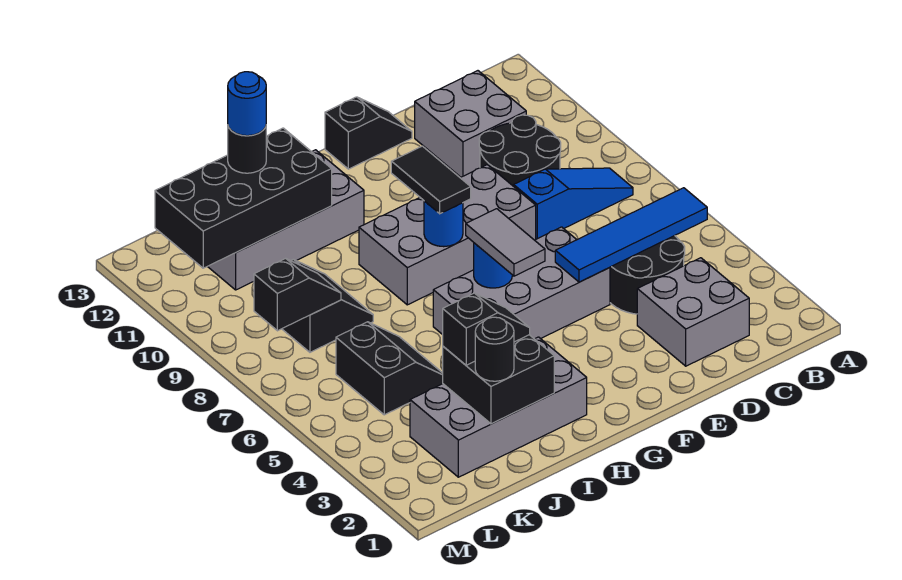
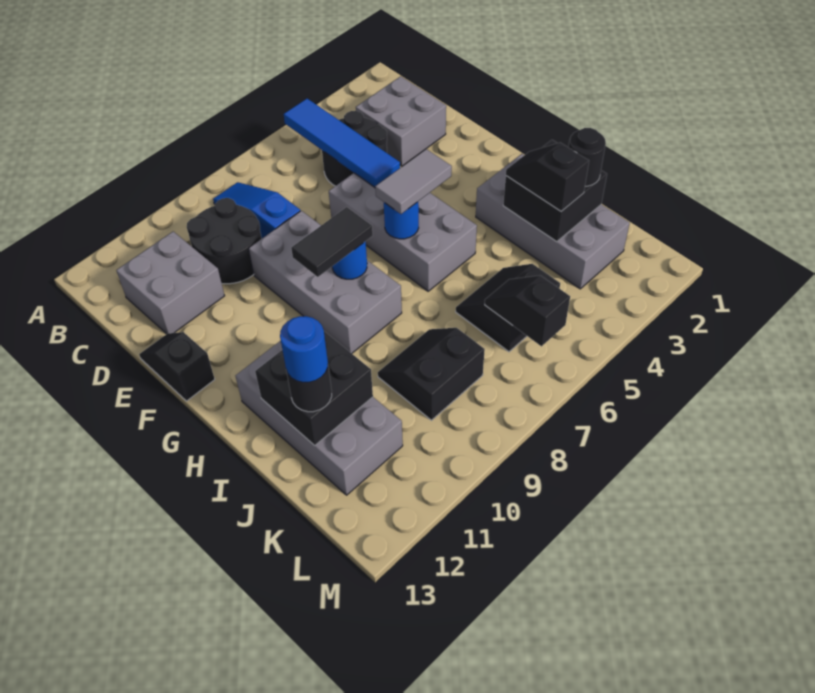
black 2x4 brick [155,128,332,268] -> black 2x2 brick [255,331,373,446]
black 1x2 slope [254,258,341,331] -> black 1x2 slope moved to [485,275,570,346]

